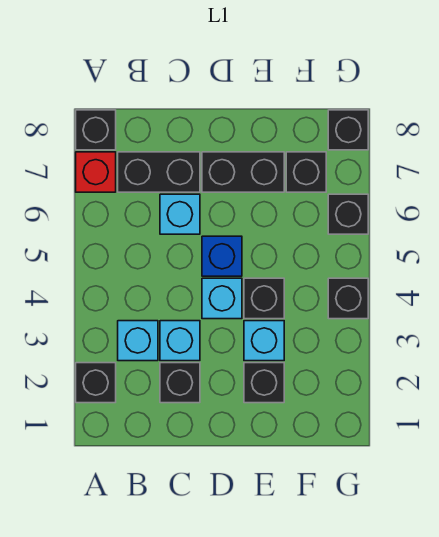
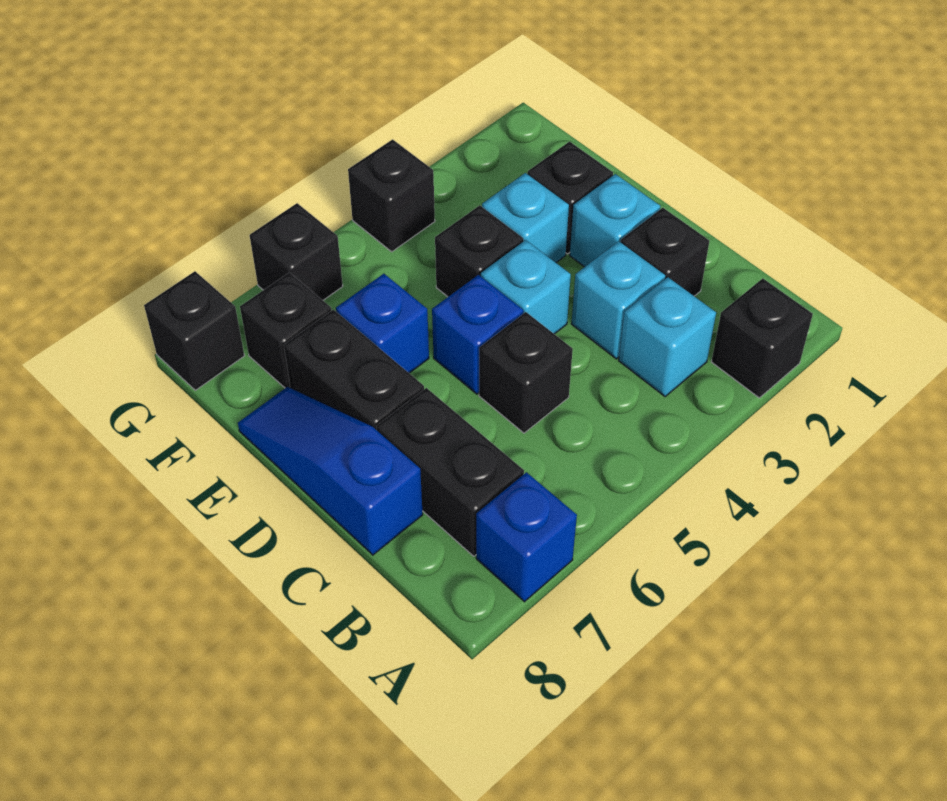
red 1x1 brick [76,152,116,192] -> blue 1x1 brick [476,472,577,602]
black 1x1 brick [76,110,116,150] -> black 1x1 brick moved to [479,312,573,433]
cyan 1x1 brick [160,194,200,234] -> cyan 1x1 brick moved to [570,174,660,267]
none -> blue 1x3 slope [238,387,423,555]
none -> blue 1x1 brick [336,274,429,373]

